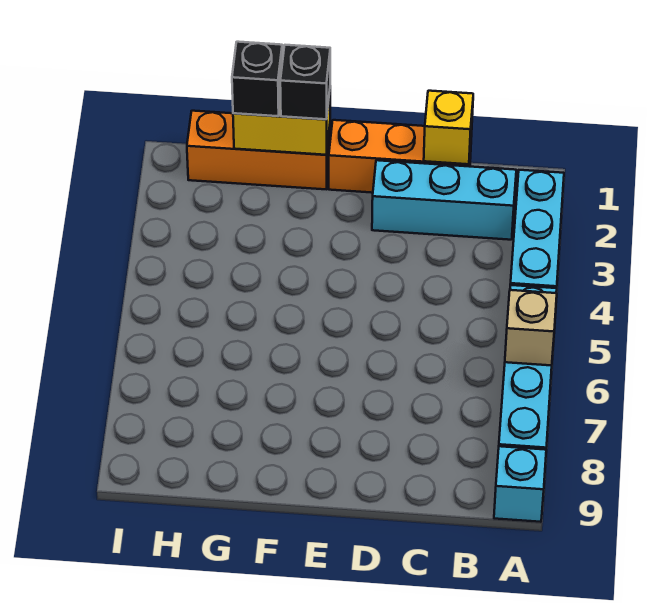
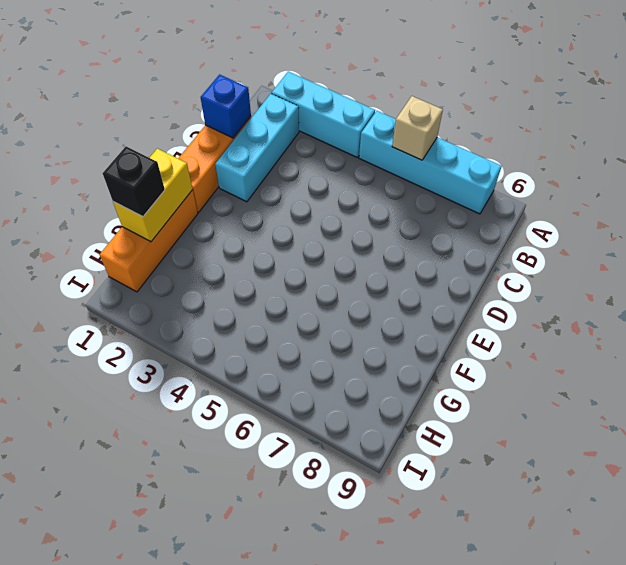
cyan 1x1 brick [494,446,546,522] -> none
yellow 1x1 brick [424,91,473,164] -> blue 1x1 brick [201,74,251,138]
black 1x1 brick [280,45,330,119] -> none

